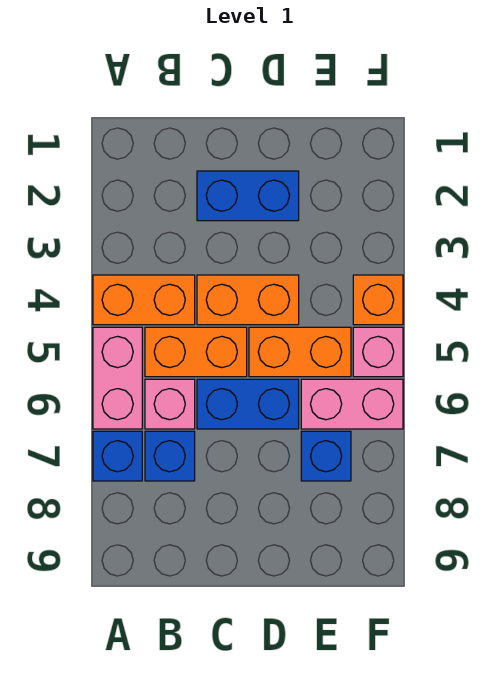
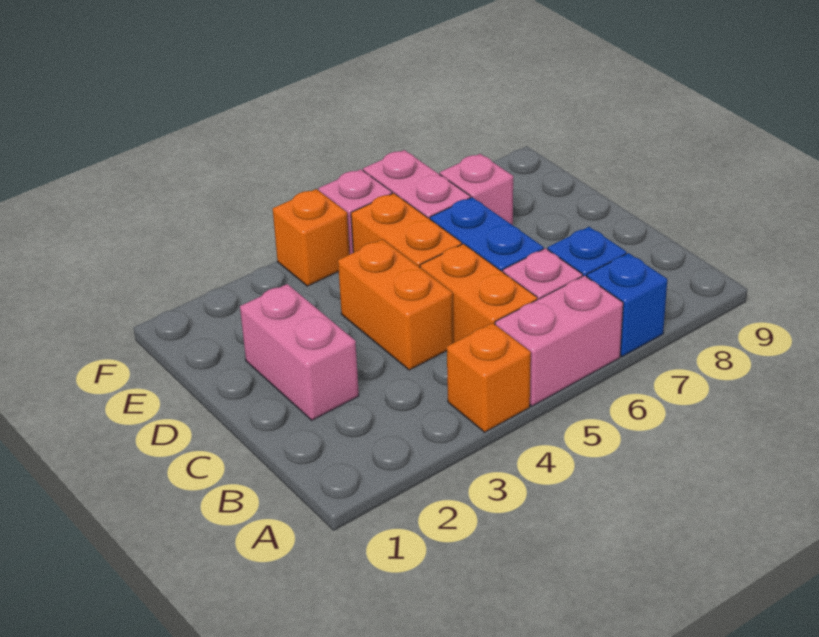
orange 1x2 brick [93,275,195,325] -> orange 1x1 brick [447,323,531,432]
blue 1x2 brick [197,171,299,221] -> pink 1x2 brick [240,284,359,420]
blue 1x1 brick [301,431,351,481] -> pink 1x1 brick [440,154,513,225]

